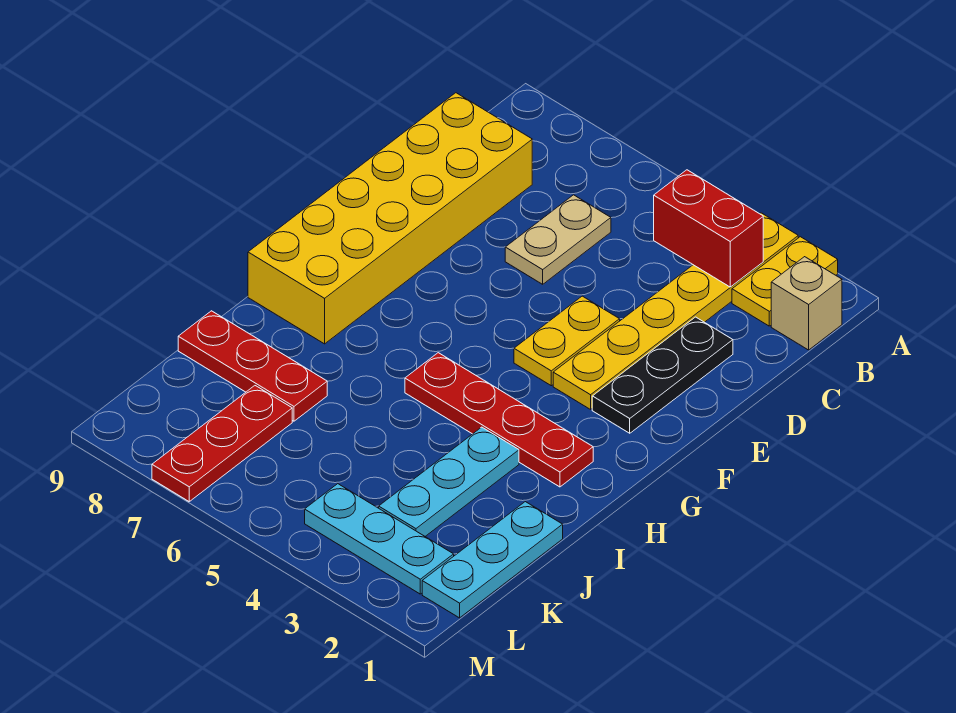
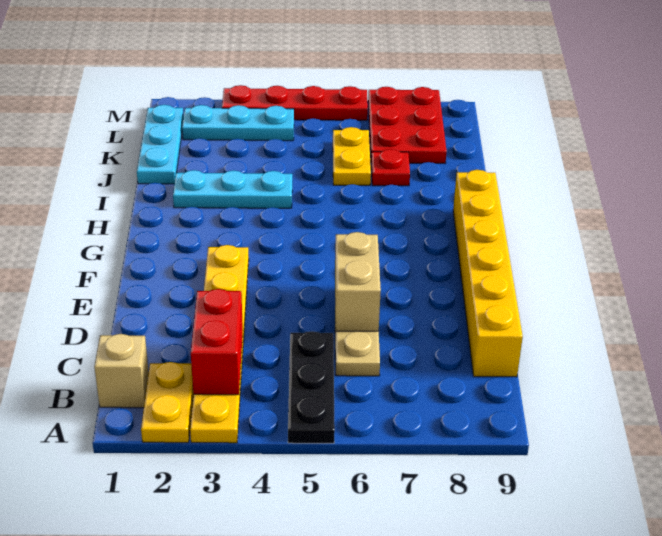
red 1x2 brick [654,170,763,287] -> red 1x2 brick turned to [191,289,243,395]
yellow 2x6 brick [248,93,532,344] -> yellow 1x6 brick [453,170,523,377]
black 1x3 plate [592,317,733,433] -> black 1x3 plate moved to [288,331,335,443]
none -> tan 1x2 brick [335,232,381,331]
yellow 1x2 plate [514,296,620,386] -> yellow 1x2 plate moved to [333,127,371,185]
red 1x4 plate [405,353,593,487] -> red 1x4 plate moved to [222,85,368,120]
cyan 1x3 plate [379,427,519,536] -> cyan 1x3 plate turned to [173,170,292,208]
red 1x3 plate [178,311,327,421] -> red 1x1 plate [371,149,410,186]
red 1x3 plate [152,386,292,501] -> red 2x3 plate [368,87,447,163]

